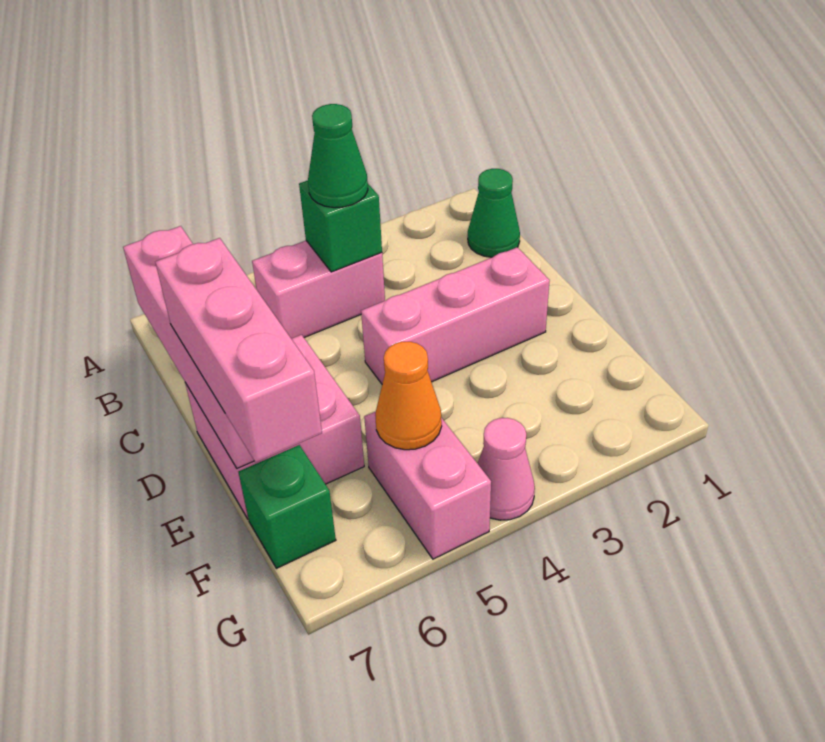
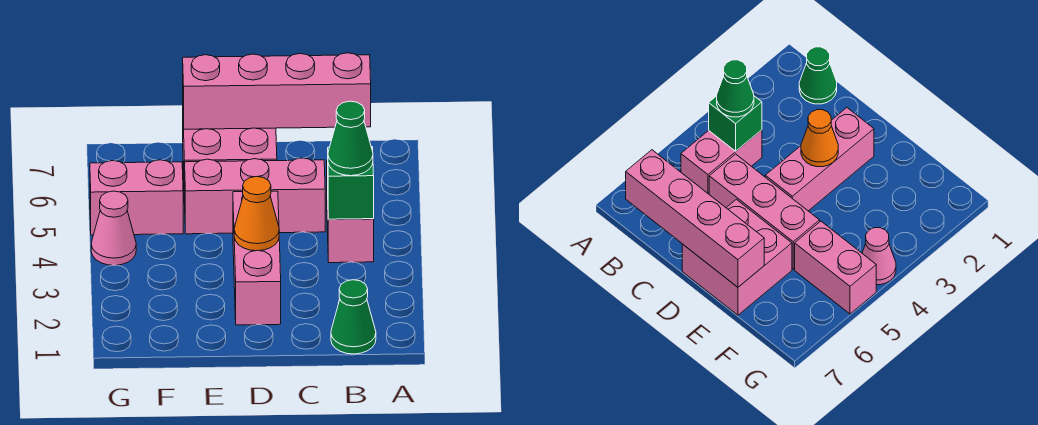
pink 1x3 brick [155,238,322,463] -> pink 1x3 brick moved to [185,158,325,234]
orange 1x1 cone [375,342,442,450] -> orange 1x1 cone moved to [234,177,279,251]
green 1x1 brick [239,445,336,568] -> none

